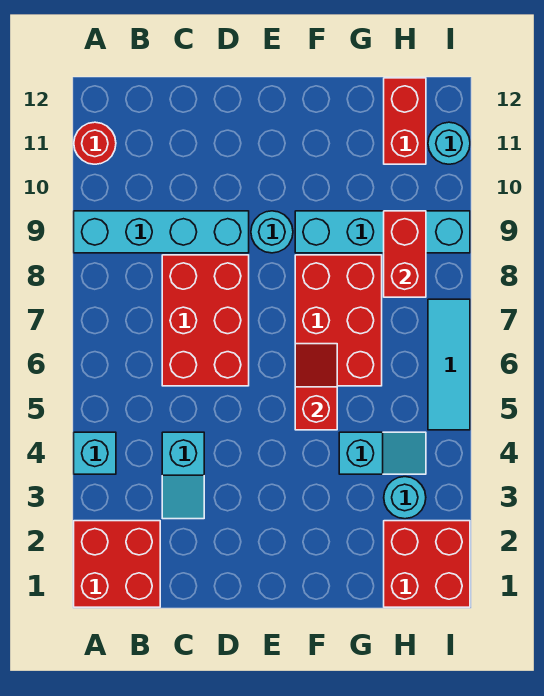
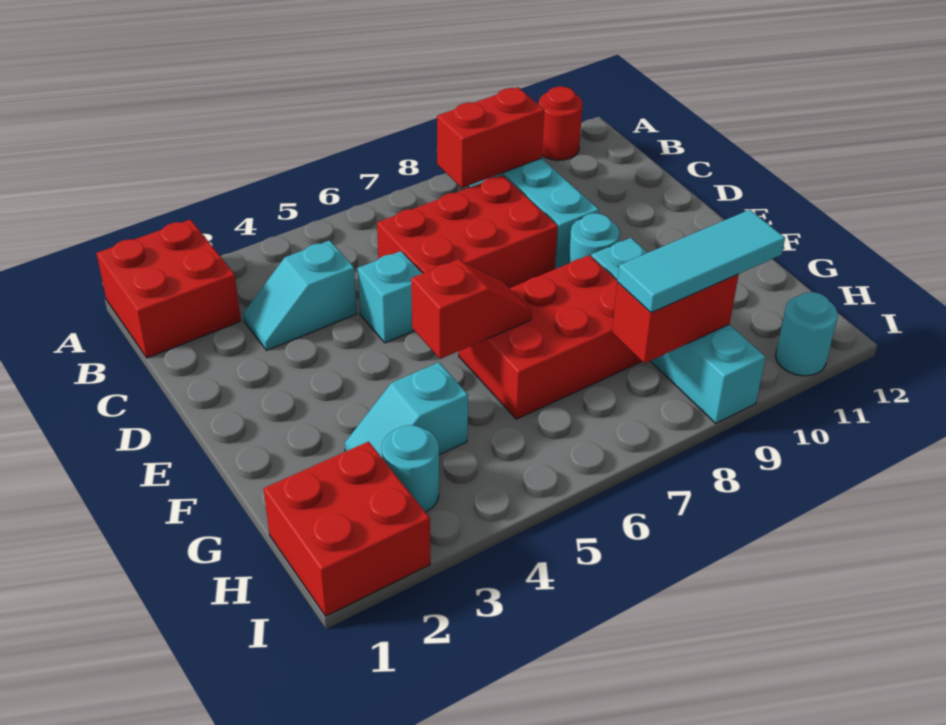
cyan 1x1 brick [74,432,116,474] -> cyan 1x1 brick moved to [358,251,422,343]
cyan 1x2 slope [339,432,426,474] -> cyan 1x2 slope turned to [345,362,468,457]
red 1x2 brick [384,78,426,164] -> red 1x2 brick moved to [437,87,544,188]
cyan 1x3 tile [428,299,470,430] -> cyan 1x3 tile moved to [618,210,785,313]

